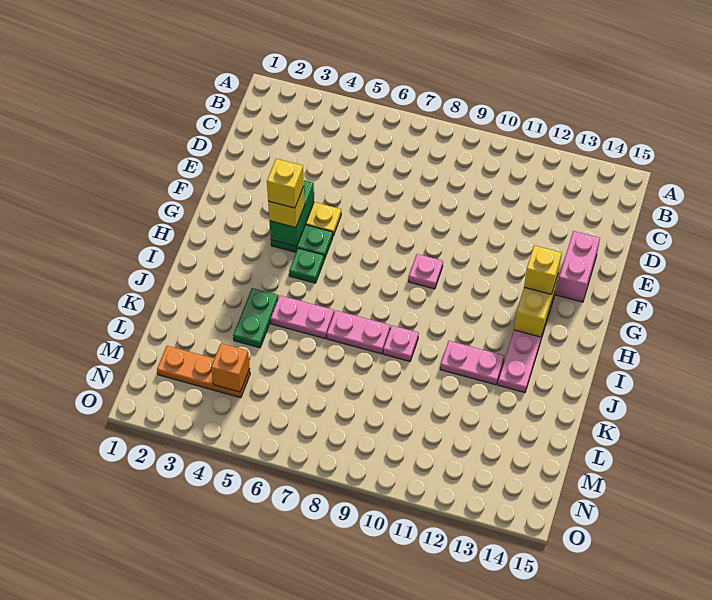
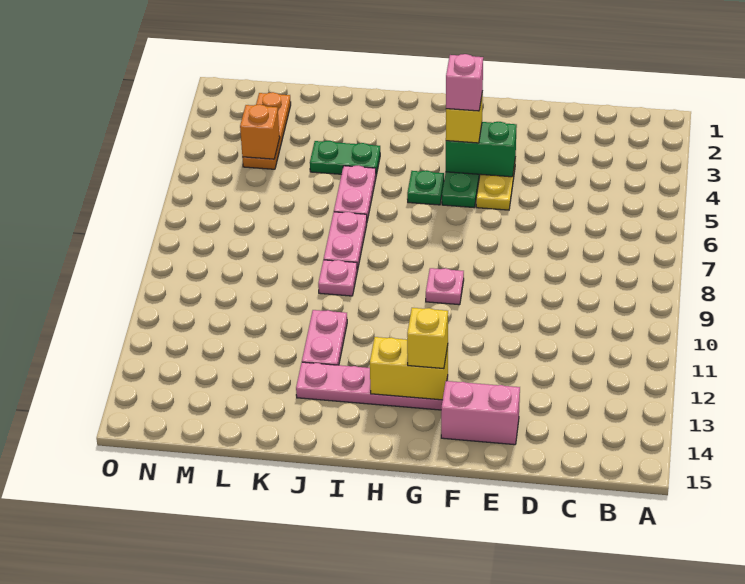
yellow 1x1 brick [267,159,304,208] -> pink 1x1 brick [446,54,483,111]

